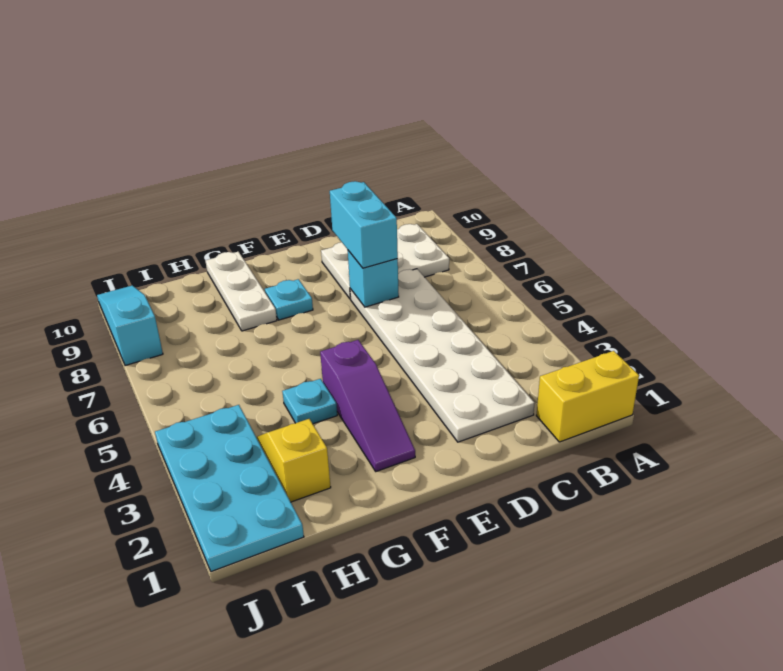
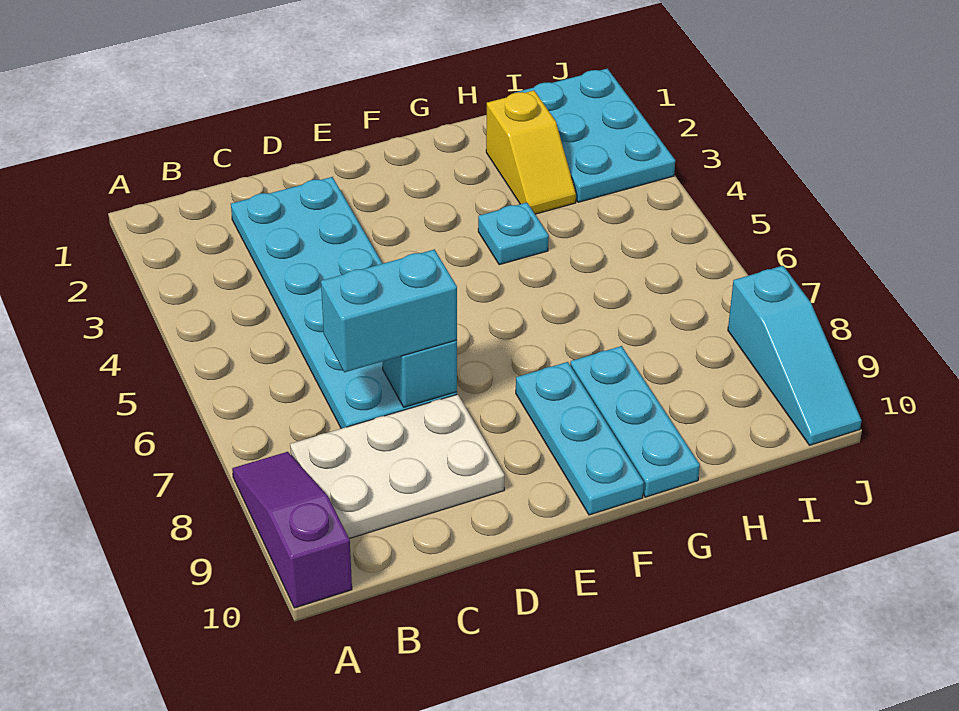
yellow 1x2 brick [536,351,639,442] -> none
white 2x6 plate [350,269,535,442] -> cyan 2x6 plate [231,177,457,429]
cyan 1x2 brick [330,181,398,268] -> cyan 1x2 brick turned to [321,249,457,372]
purple 1x3 slope [320,340,415,471] -> purple 1x3 slope moved to [232,452,352,608]
cyan 1x1 plate [265,279,313,320] -> cyan 1x3 plate [516,362,644,515]
white 1x3 plate [206,252,277,331] -> cyan 1x3 plate [570,346,700,497]
cyan 2x4 plate [155,405,304,572] -> cyan 2x3 plate [515,69,675,202]

